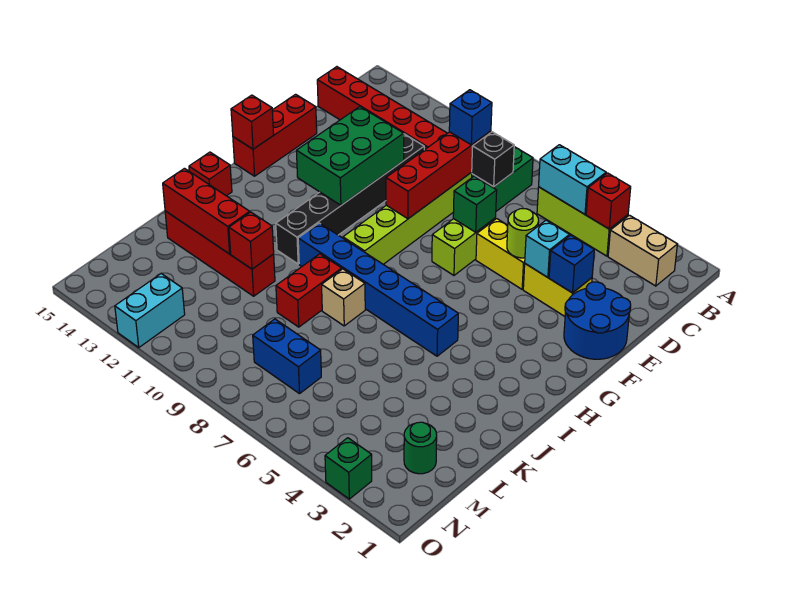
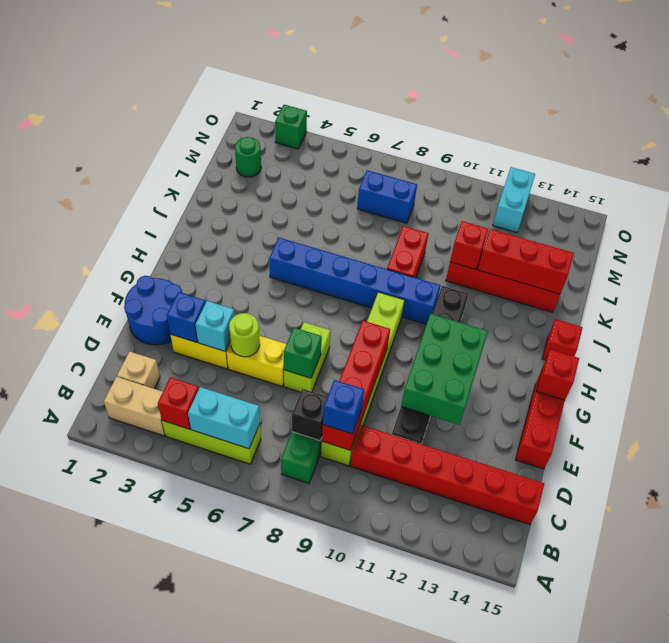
tan 1x1 brick [322,269,365,326] -> tan 1x1 brick moved to [117,352,160,389]

